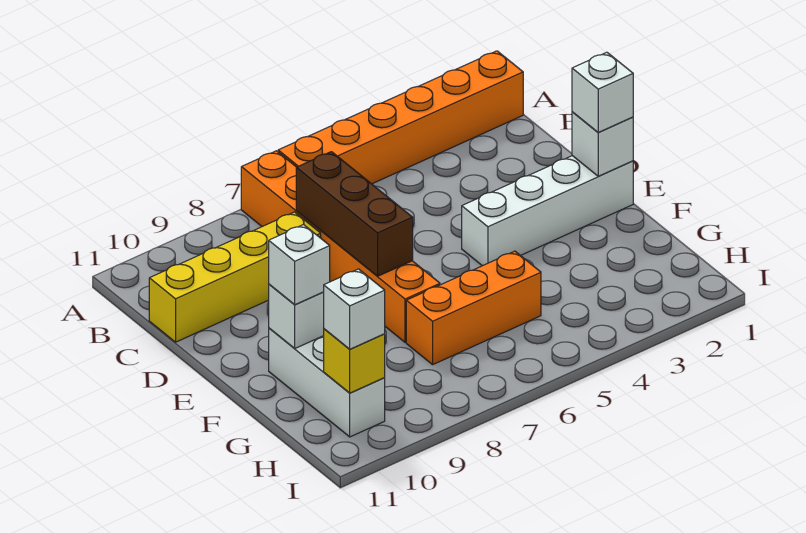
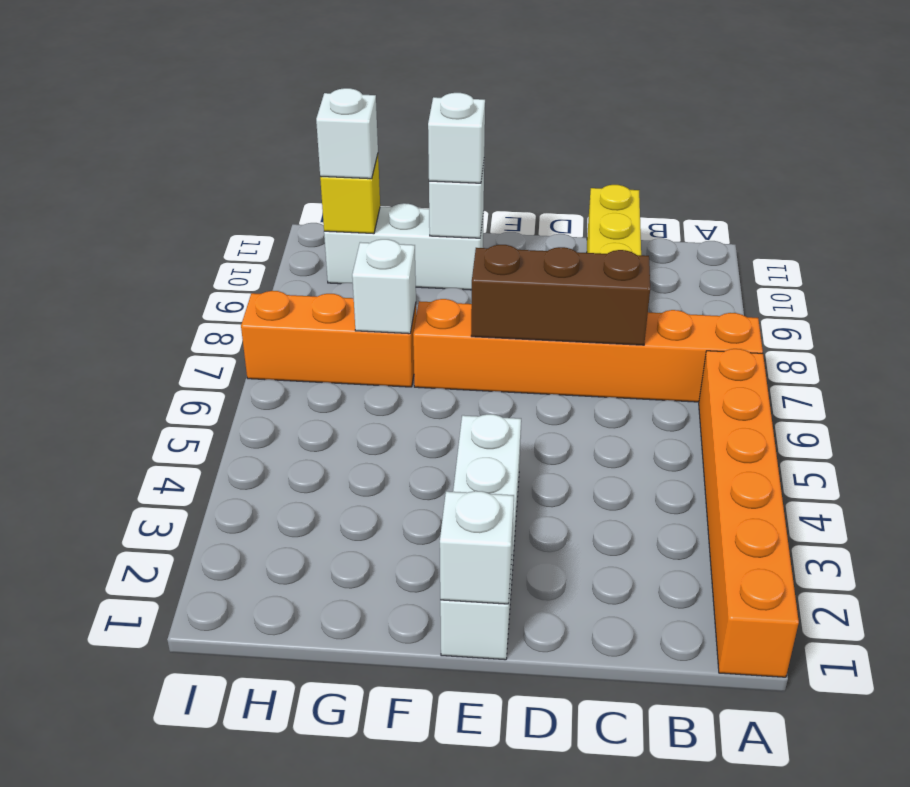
white 1x1 brick [572,52,633,133] -> white 1x1 brick moved to [352,239,416,334]
orange 1x3 brick [406,251,541,365] -> orange 1x3 brick turned to [241,291,416,387]

